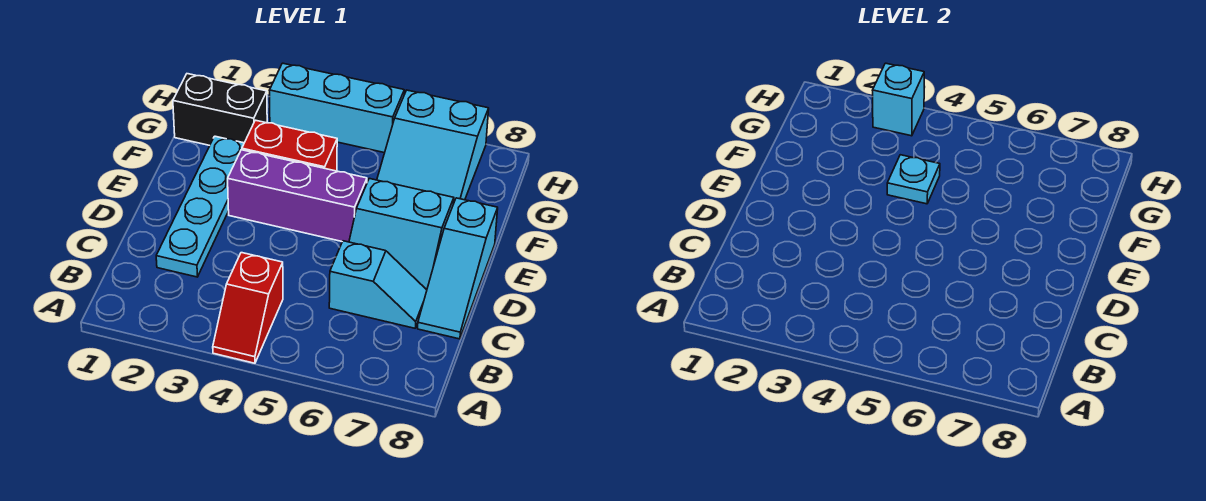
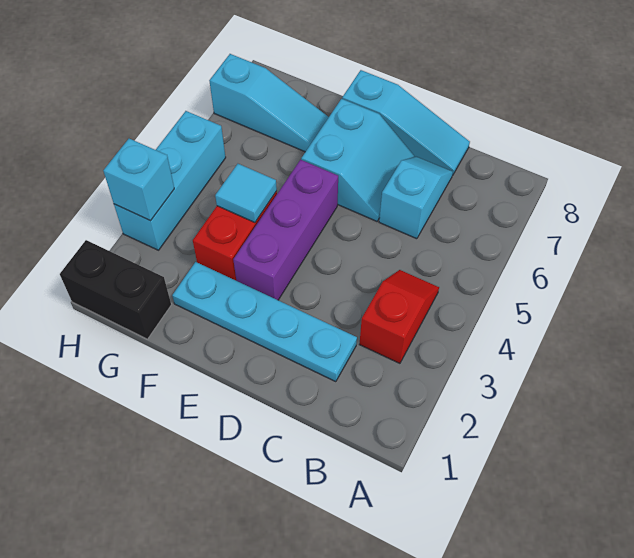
red 1x2 slope [213,253,283,363] -> red 1x2 slope turned to [359,270,439,363]
cyan 1x1 plate [887,155,940,204] -> cyan 1x1 tile [215,164,277,222]
cyan 2x3 slope [377,90,489,204] -> cyan 1x3 slope [209,54,329,152]
black 1x2 brick [173,74,267,145] -> black 1x2 brick turned to [60,240,171,339]

